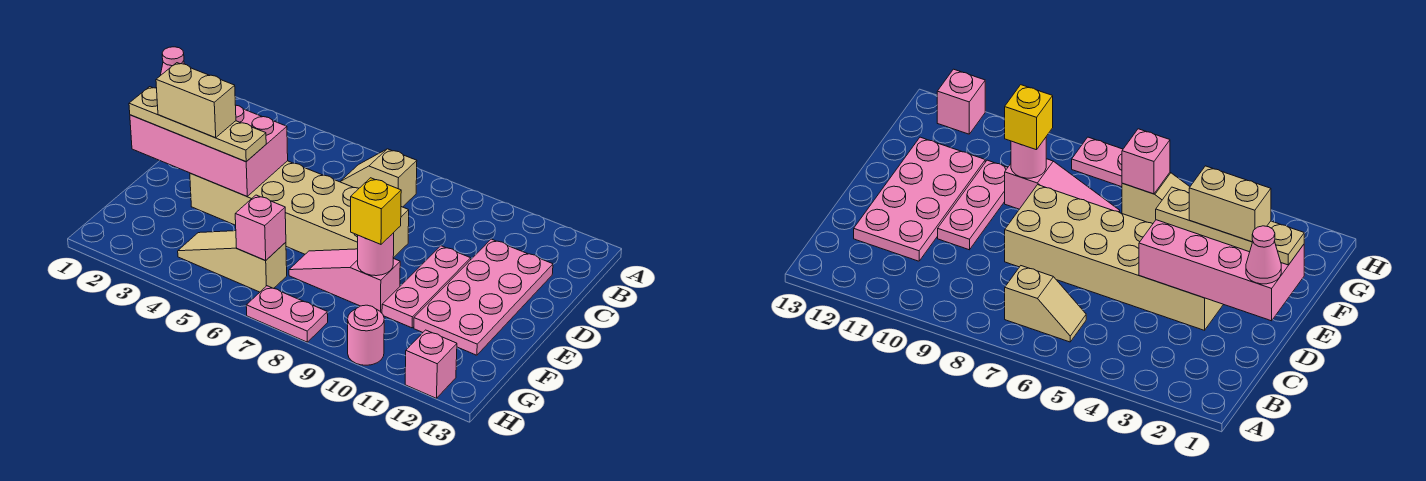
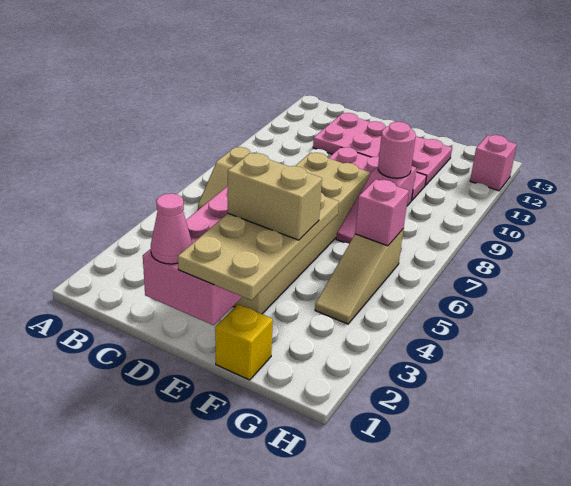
tan 1x4 plate [129,87,266,162] -> tan 2x4 plate [178,193,339,300]
tan 1x2 brick [156,63,236,138] -> tan 1x2 brick turned to [228,153,322,240]
yellow 1x1 brick [351,178,401,244] -> yellow 1x1 brick moved to [215,304,273,380]
pink 1x2 plate [246,286,328,342] -> none
pink 1x1 round brick [348,305,384,365] -> none

